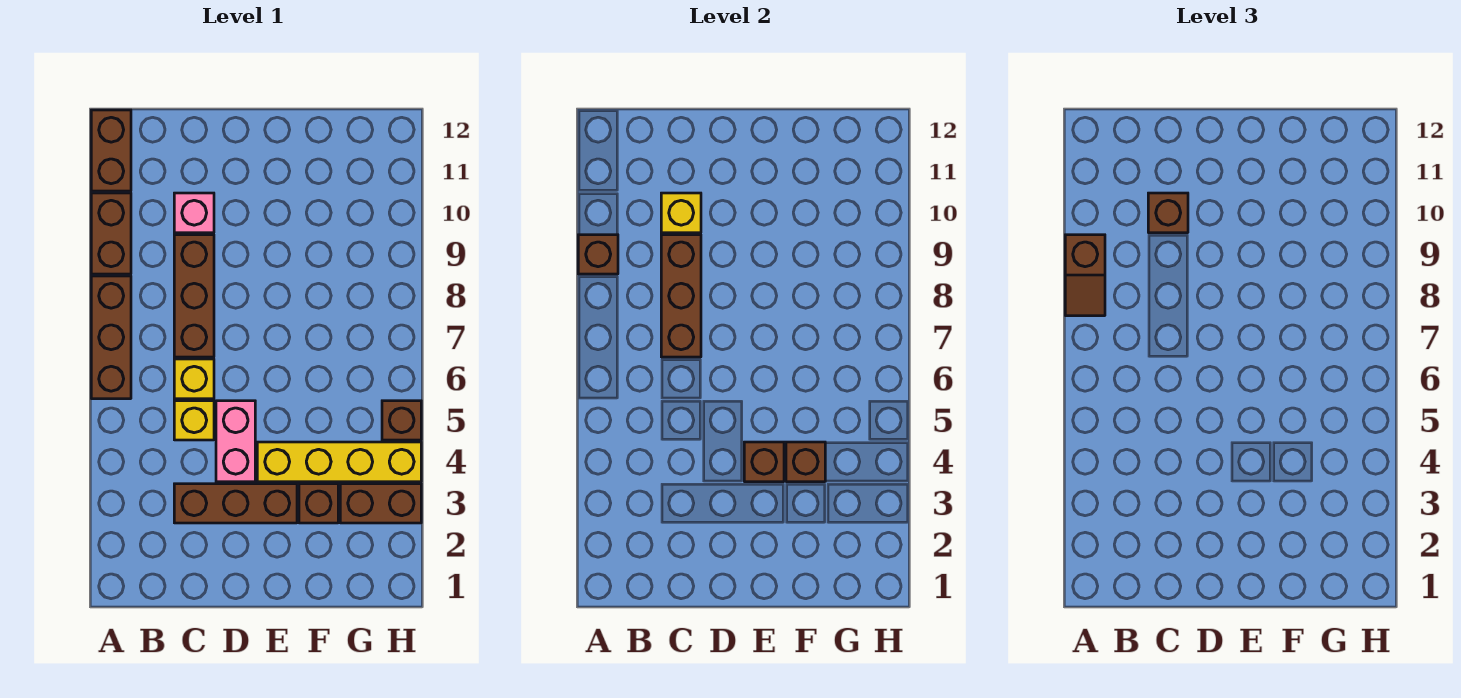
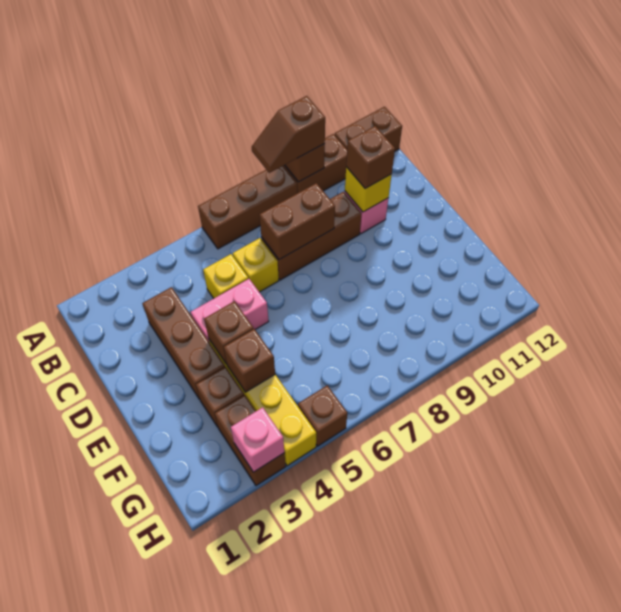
brown 1x3 brick [661,235,701,357] -> brown 1x2 brick [259,183,335,260]
none -> pink 1x1 brick [231,407,284,472]

